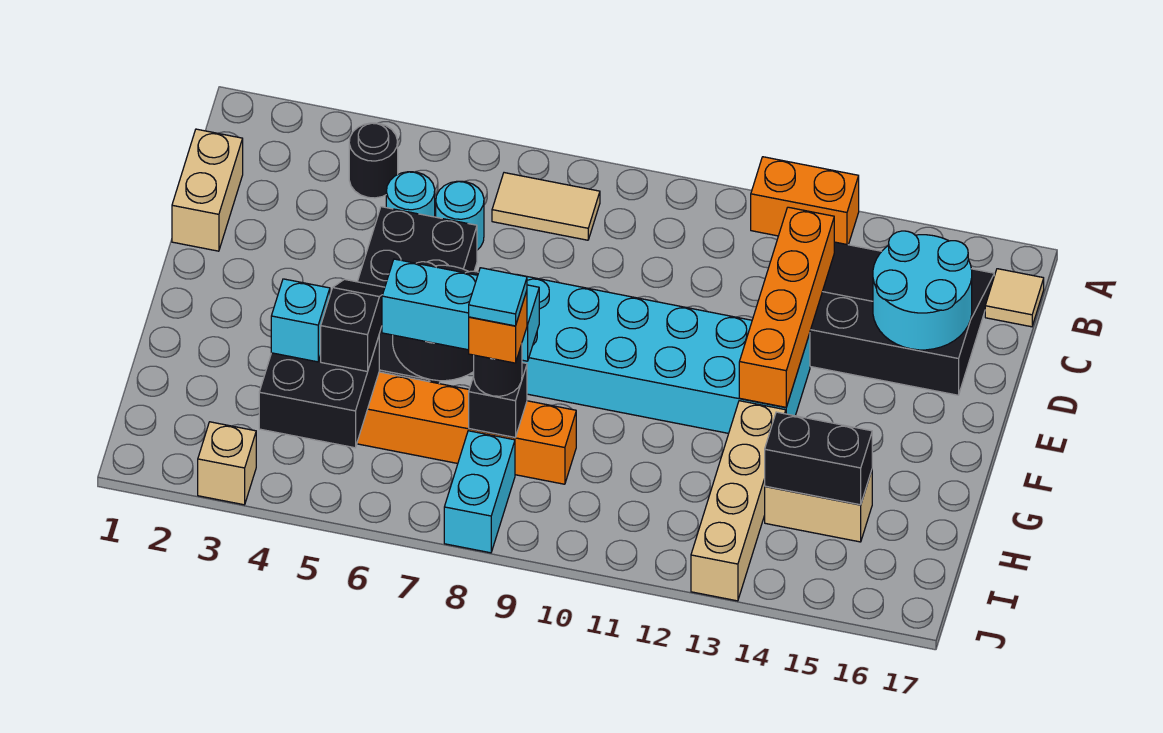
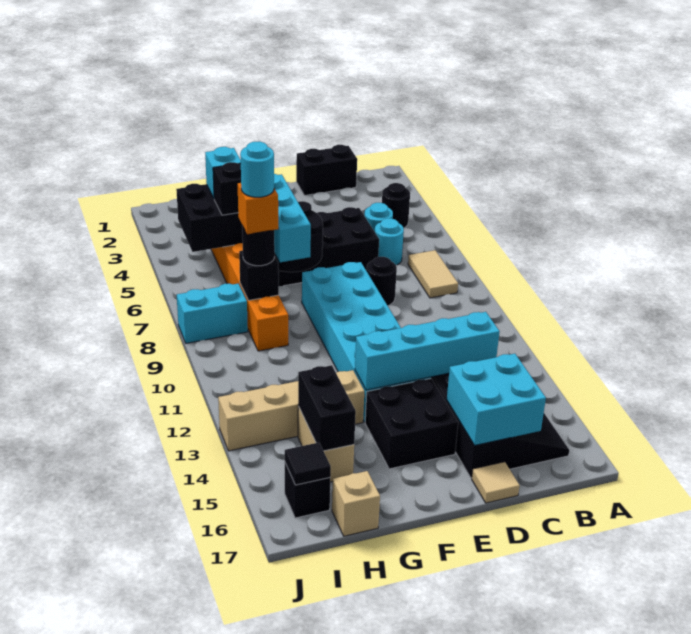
orange 1x2 brick [751,157,859,245] -> none
tan 1x1 tile [985,269,1044,327] -> tan 1x1 tile moved to [472,462,520,503]
tan 1x2 brick [172,129,243,251] -> black 1x2 brick [296,145,357,196]
orange 1x4 brick [739,207,834,407] -> cyan 1x4 brick [355,312,500,390]
cyan 2x2 round brick [873,231,972,350] -> cyan 2x2 brick [447,354,546,446]
none -> black 1x1 round brick [366,257,397,305]
none -> black 2x2 brick [365,378,458,469]
cyan 1x1 tile [469,268,527,326] -> cyan 1x1 round brick [240,141,274,197]
none -> black 1x1 brick [285,463,330,518]
none -> black 1x1 tile [285,443,331,485]
tan 1x1 brick [198,422,256,505] -> tan 1x1 brick moved to [332,471,380,536]

